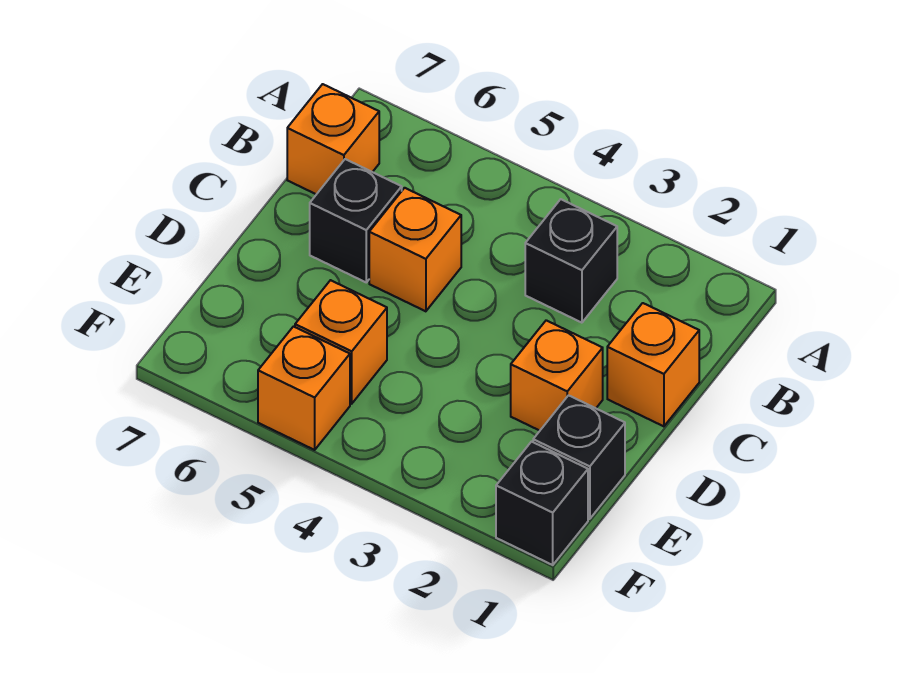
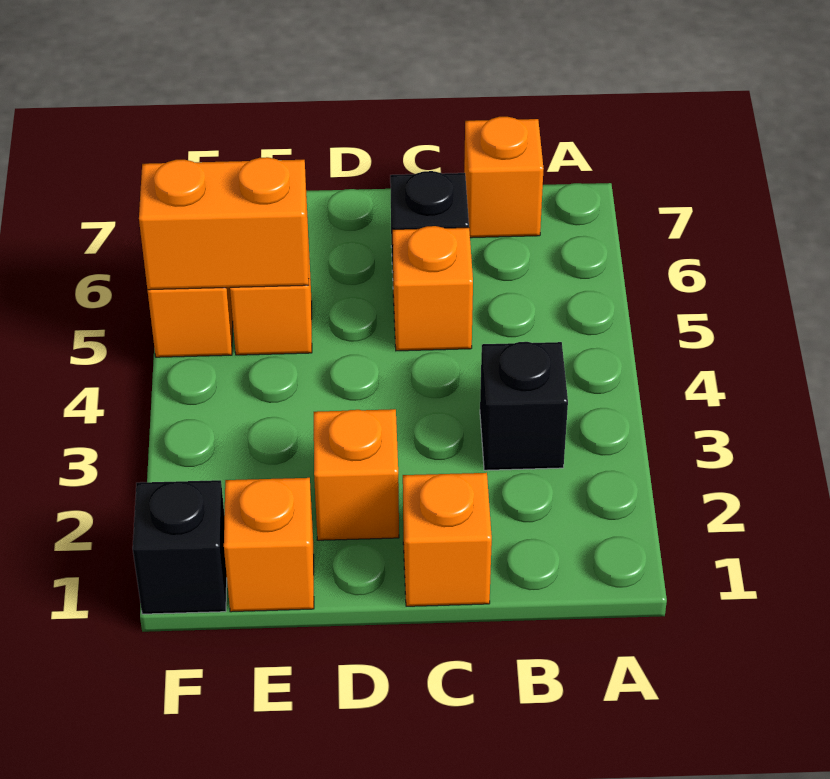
black 1x1 brick [533,395,625,519] -> orange 1x1 brick [224,478,314,612]
none -> orange 1x2 brick [139,157,309,290]

